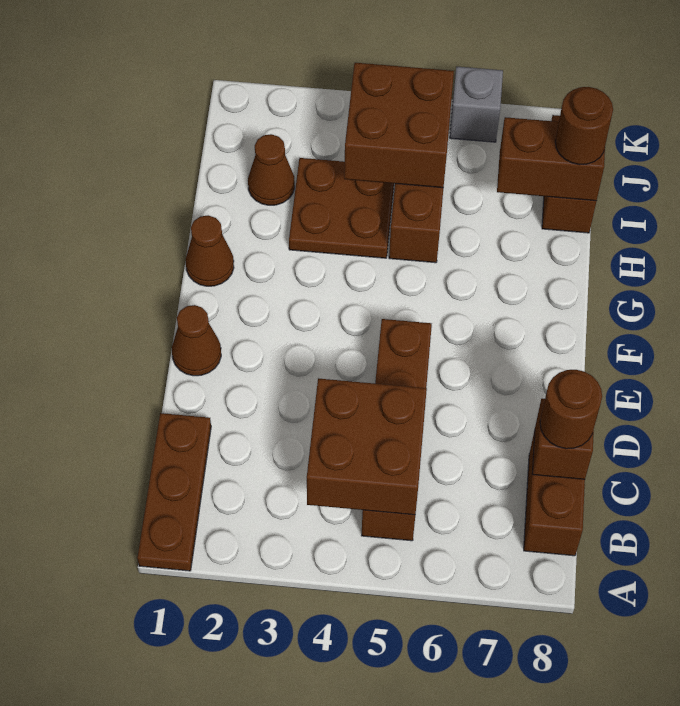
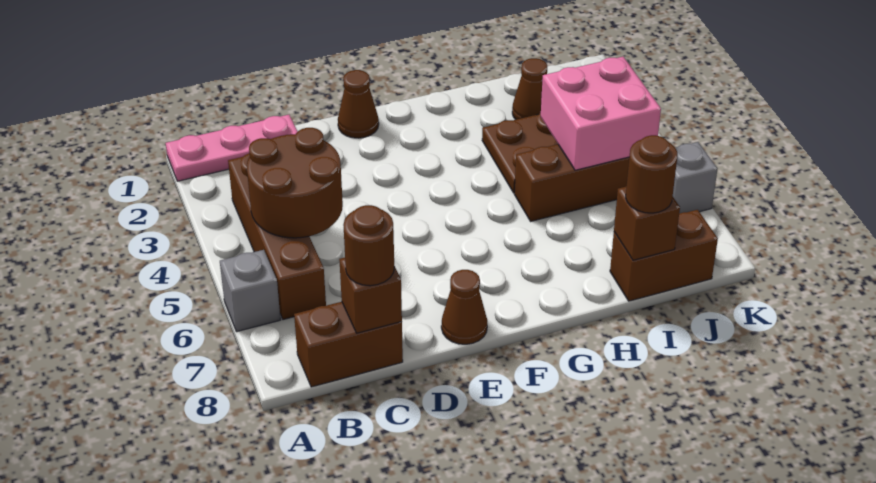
brown 1x3 plate [137,413,211,571] -> pink 1x3 plate [166,115,298,181]
none -> grey 1x1 brick [220,250,280,332]
brown 2x2 brick [307,378,427,515] -> brown 2x2 round brick [247,128,343,238]
brown 1x4 brick [361,319,432,541] -> brown 1x4 brick turned to [228,153,326,320]
brown 1x1 cone [186,215,234,286] -> brown 1x1 cone moved to [441,270,487,344]
brown 2x2 brick [344,63,454,188] -> pink 2x2 brick [541,57,661,170]
brown 1x2 brick [497,117,605,201] -> brown 1x1 brick [614,186,680,260]

